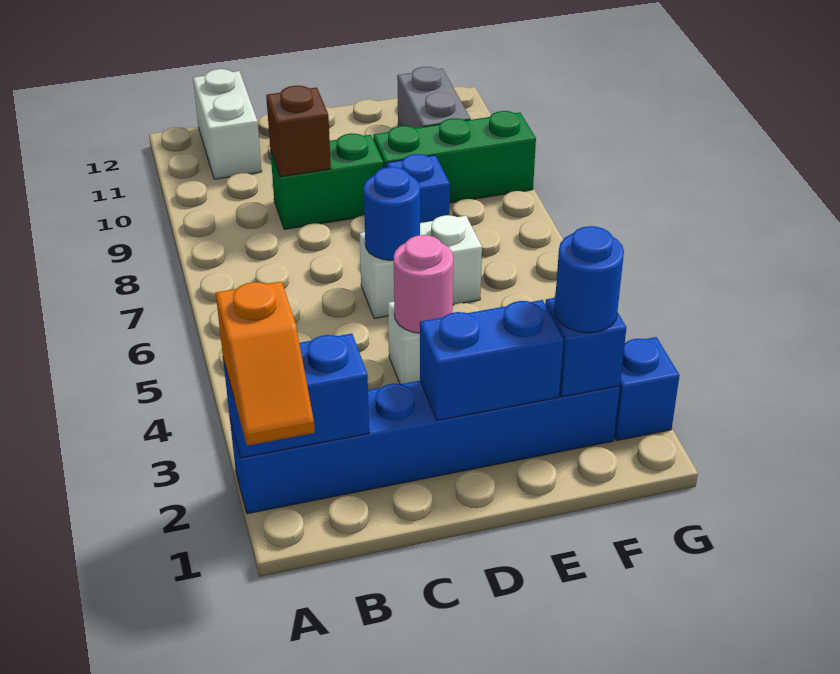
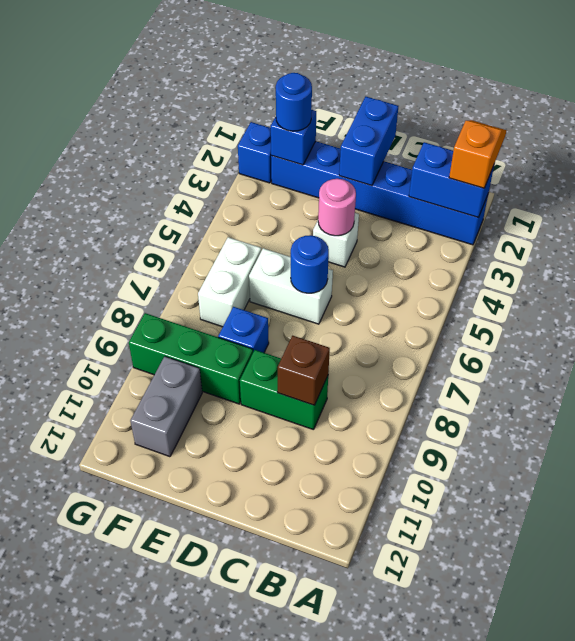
white 1x2 brick [193,69,262,179] -> white 1x2 brick moved to [198,237,261,327]
blue 1x2 brick [420,300,563,421] -> blue 1x2 brick turned to [339,97,398,186]

